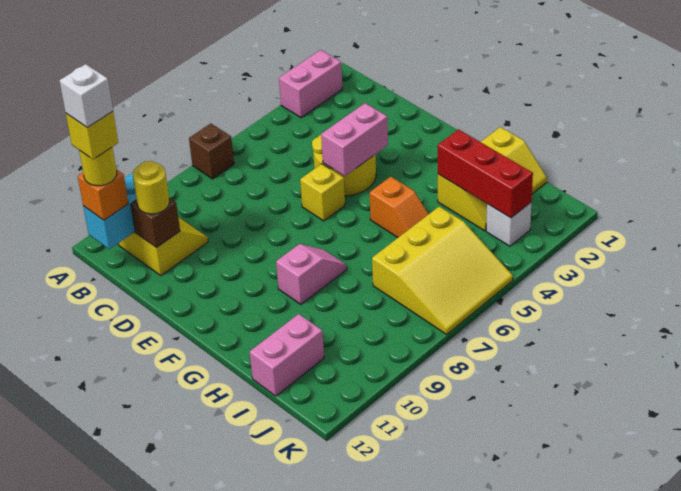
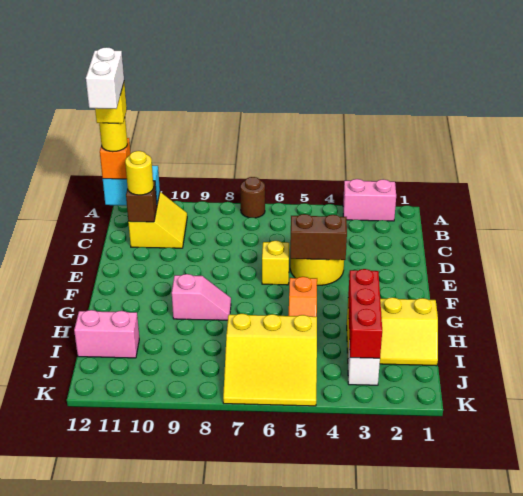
brown 1x1 brick [189,124,234,179] -> brown 1x1 round brick [240,177,265,218]
white 1x1 brick [60,64,113,128] -> white 1x2 brick [86,47,124,109]
pink 1x2 brick [321,103,388,176] -> brown 1x2 brick [290,214,347,260]

